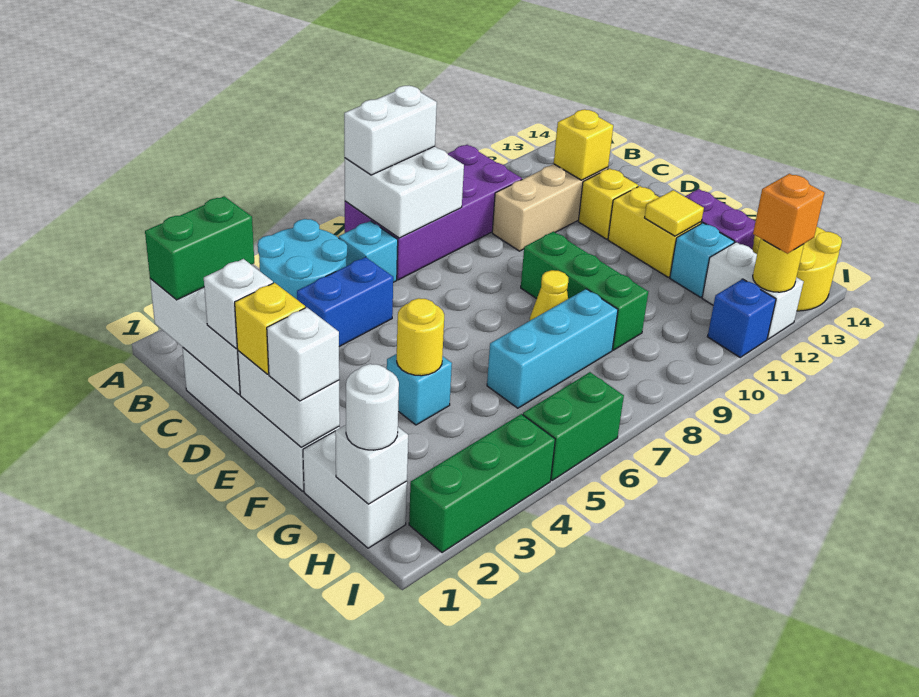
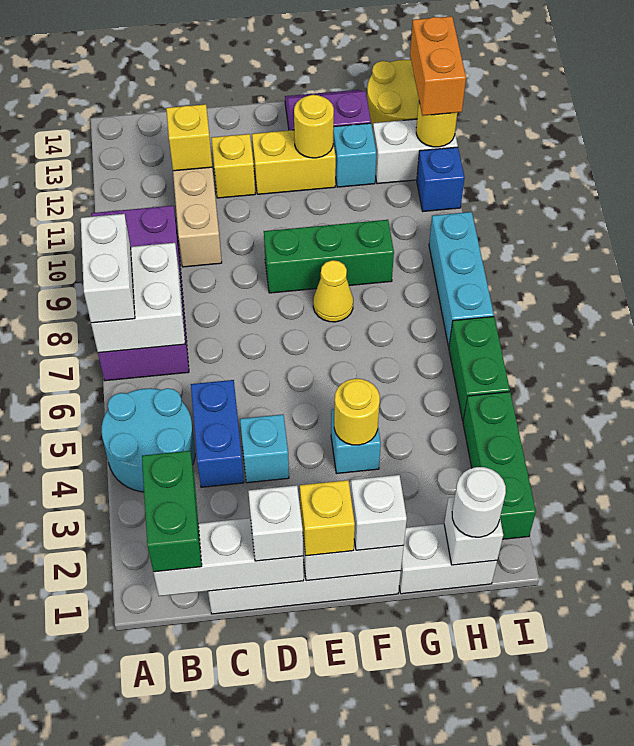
cyan 1x1 brick [339,221,398,282] -> cyan 1x1 brick moved to [240,414,289,483]
yellow 1x1 tile [645,190,704,236] -> yellow 1x1 round brick [294,95,334,158]
cyan 1x3 brick [487,289,618,408] -> cyan 1x3 brick moved to [429,212,494,347]
orange 1x1 brick [753,174,825,254] -> orange 1x2 brick [410,16,466,116]

